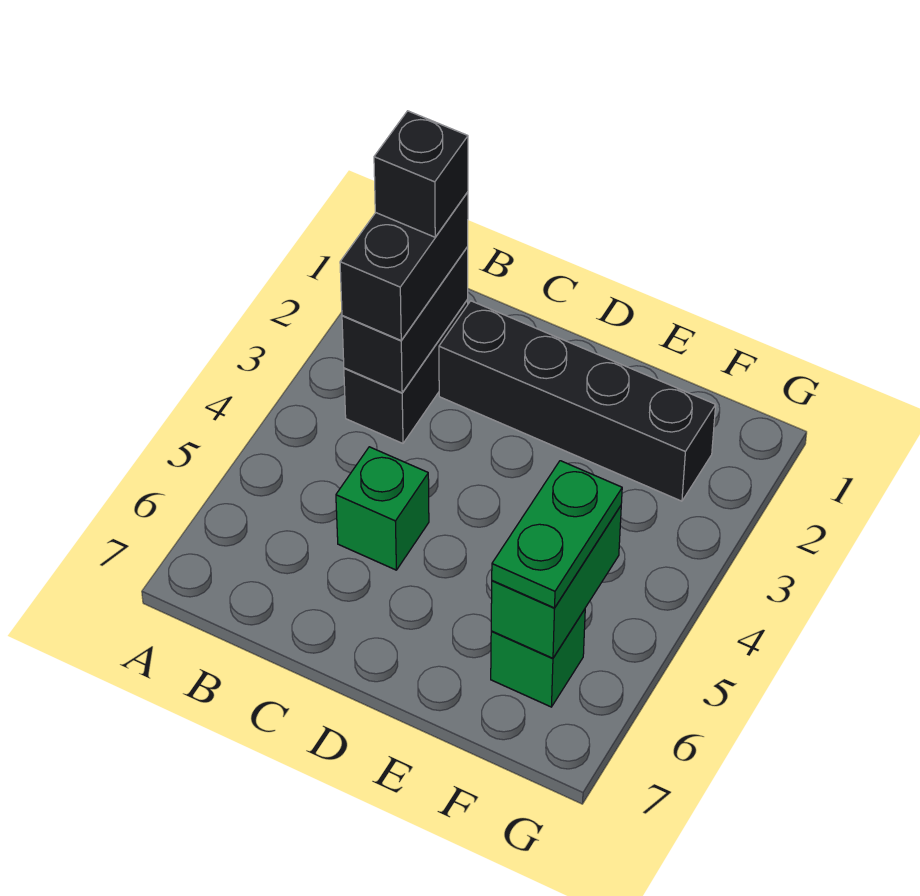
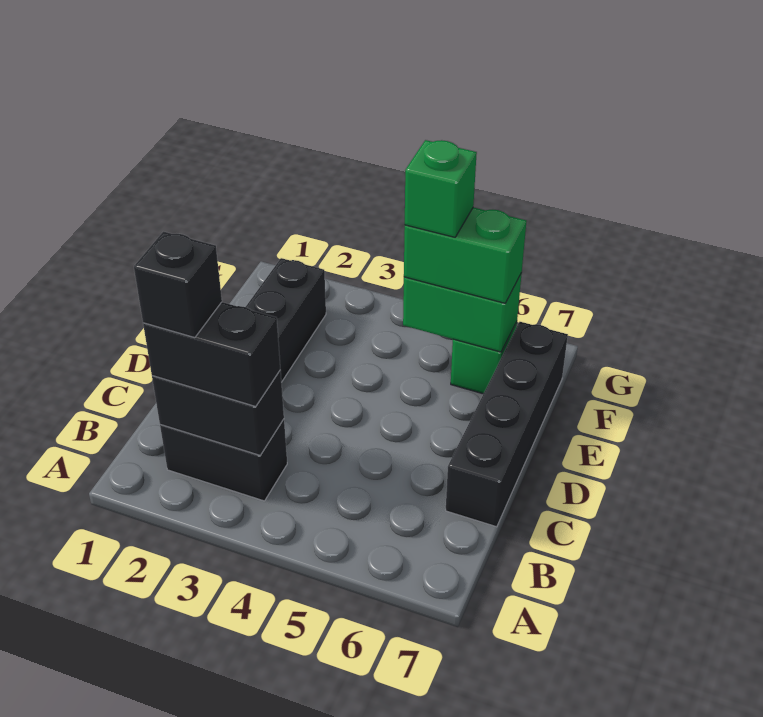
green 1x1 brick [336,447,429,570] -> green 1x1 brick moved to [405,140,477,237]
none -> black 1x4 brick [446,322,568,527]
green 1x2 plate [492,461,622,608] -> green 1x2 brick [404,207,527,303]

